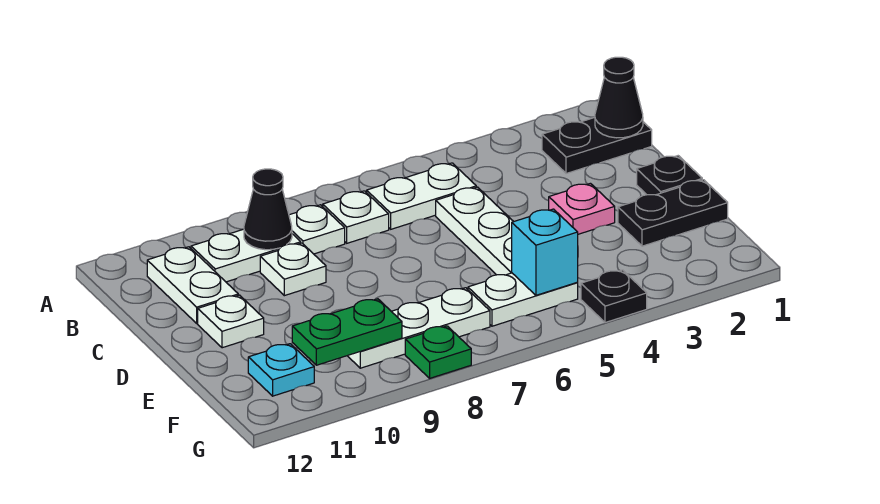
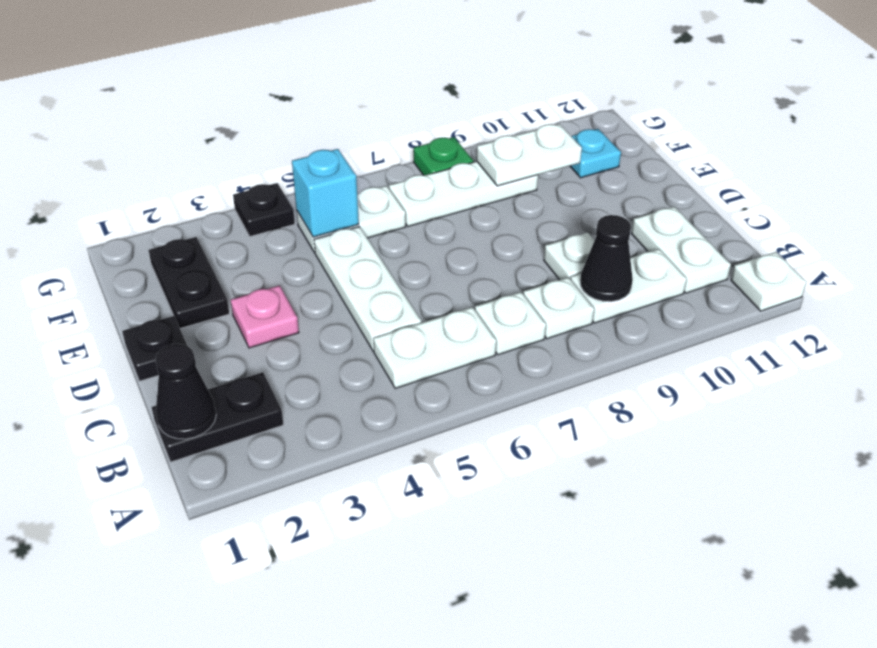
white 1x1 plate [198,295,264,348] -> white 1x1 plate moved to [731,252,806,311]
black 1x2 plate [618,180,728,246] -> black 1x2 plate turned to [148,237,229,329]
green 1x2 plate [292,299,402,365] -> white 1x2 plate [477,124,582,186]

